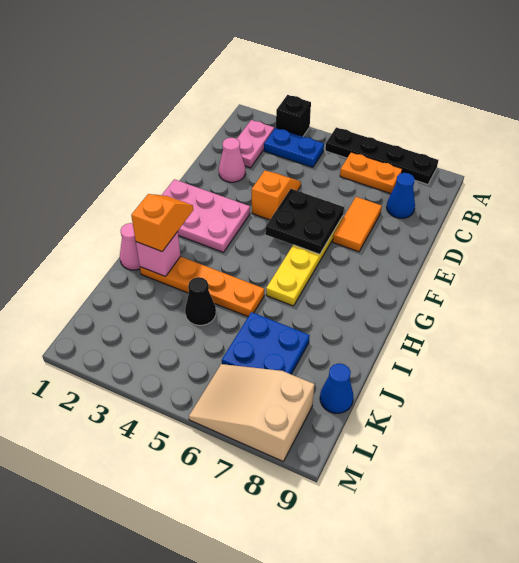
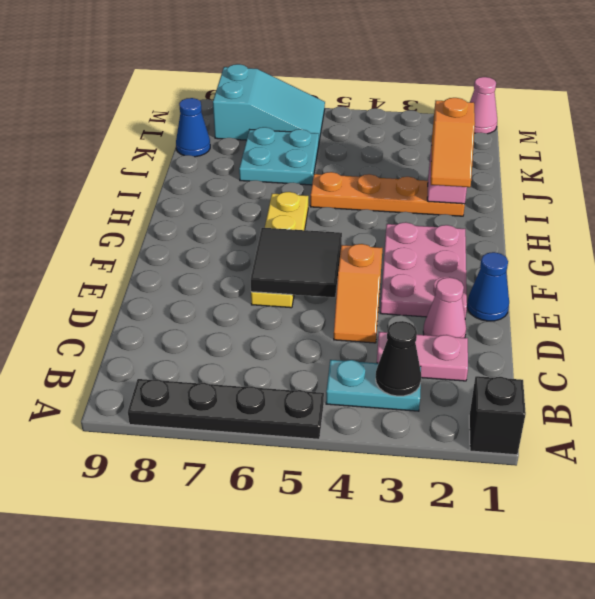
black 1x1 brick [276,95,311,136] -> black 1x1 brick moved to [469,376,526,455]
pink 1x2 plate [237,120,274,168] -> pink 1x2 plate turned to [377,332,468,381]
blue 1x2 plate [264,128,324,167] -> cyan 1x2 plate [326,360,421,411]
orange 1x2 plate [340,152,402,194] -> none
blue 1x1 cone [387,173,415,218] -> blue 1x1 cone moved to [467,252,509,321]
orange 1x2 tile [333,197,382,252] -> none
black 2x2 plate [265,189,344,254] -> black 2x2 tile [251,228,342,297]
pink 2x3 plate [162,179,250,253] -> pink 2x3 plate turned to [380,222,467,317]
pink 1x1 cone [120,223,140,270] -> pink 1x1 cone moved to [470,77,497,134]
black 1x1 cone [185,277,216,325] -> black 1x1 cone moved to [376,321,421,396]
blue 2x2 plate [222,312,310,374] -> cyan 2x2 plate [239,127,319,185]
tan 2x3 slope [189,364,314,461] -> cyan 2x3 slope [213,64,325,140]

